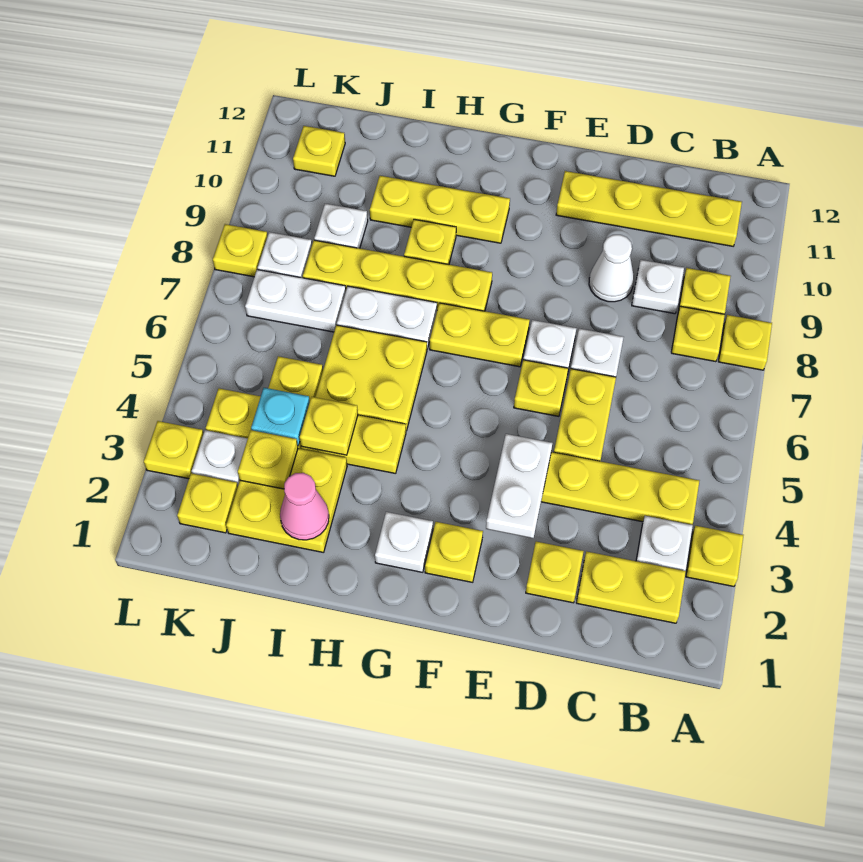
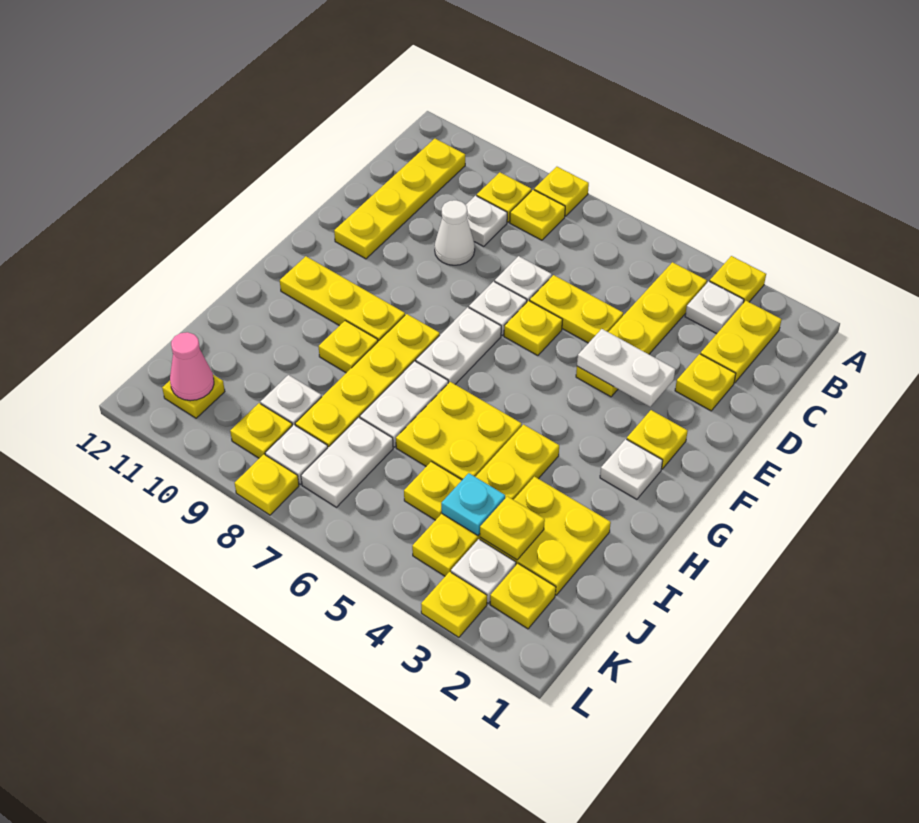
yellow 1x2 plate [430,303,530,367] -> white 1x2 plate [416,307,501,384]
yellow 1x3 plate [370,176,510,243] -> yellow 1x3 plate turned to [280,256,405,341]
pink 1x1 cone [280,473,329,540] -> pink 1x1 cone moved to [170,332,214,401]
yellow 1x1 plate [300,397,358,455] -> yellow 1x1 plate moved to [230,403,292,458]

